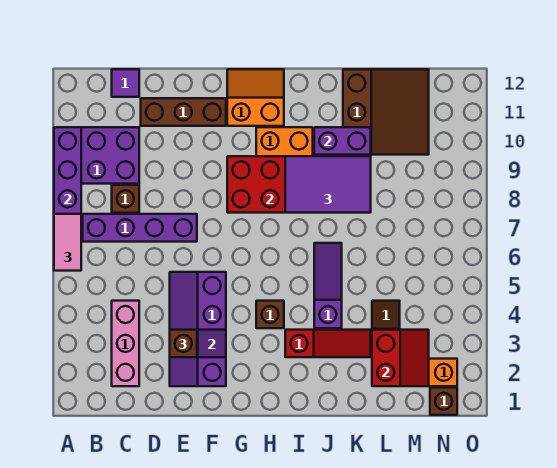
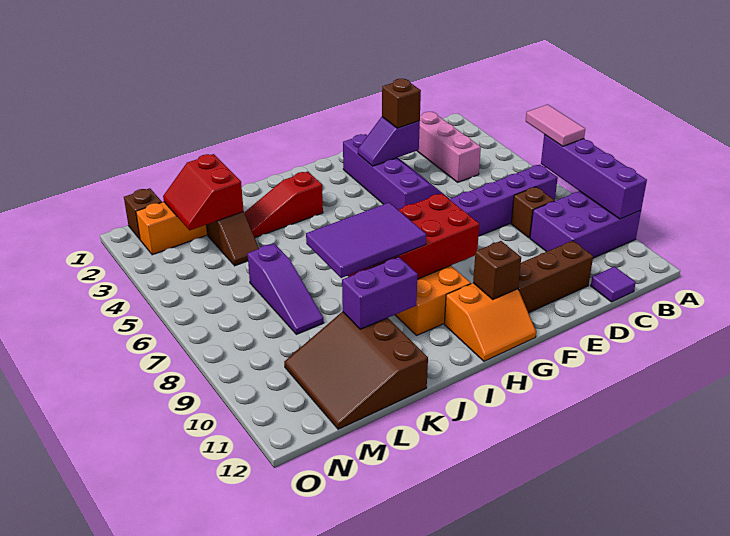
brown 1x1 brick [256,301,284,328] -> brown 1x1 brick moved to [473,241,521,299]
purple 1x3 slope [314,243,342,328] -> purple 1x3 slope moved to [247,244,324,334]

